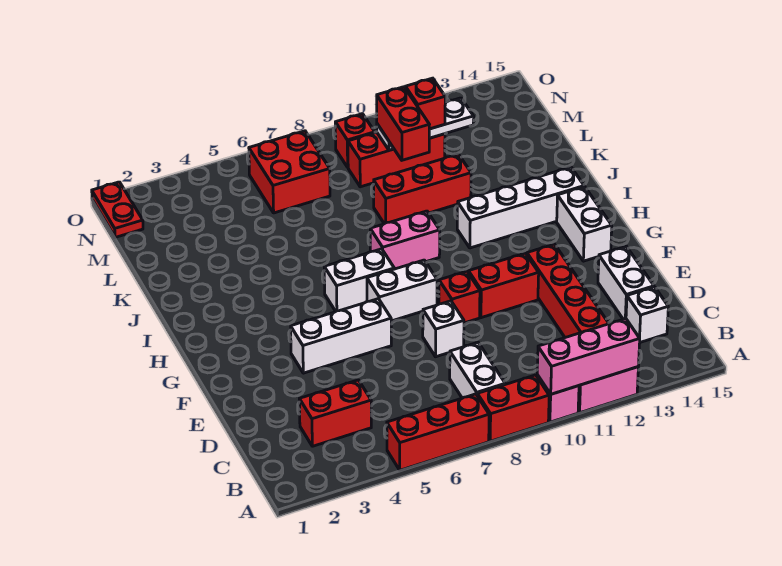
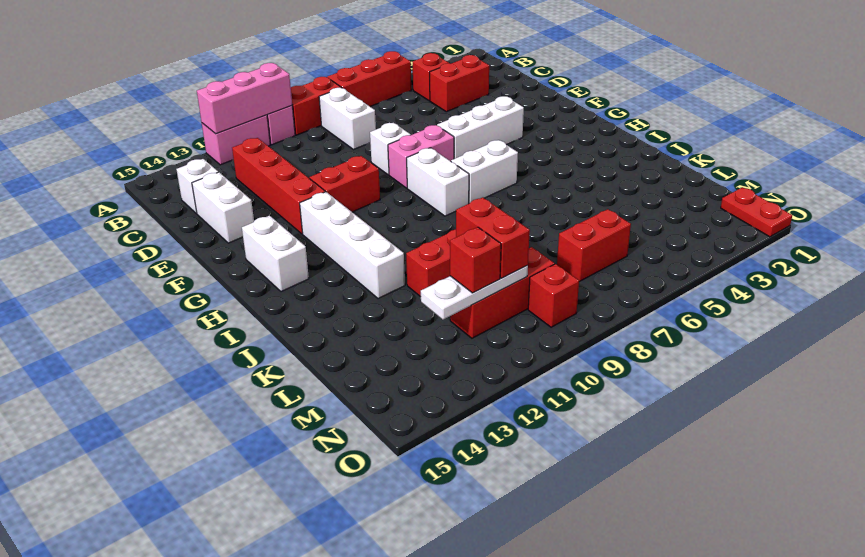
red 1x1 brick [439,271,480,323] -> red 1x1 brick moved to [413,53,449,101]
white 1x2 brick [367,260,437,321] -> white 1x2 brick turned to [407,148,469,216]
pink 1x2 brick [370,211,440,269] -> pink 1x2 brick moved to [388,125,454,188]
white 1x4 brick [457,167,584,248] -> white 1x4 brick turned to [300,192,405,299]
red 2x2 brick [249,131,330,213] -> red 1x2 brick [557,209,631,281]

